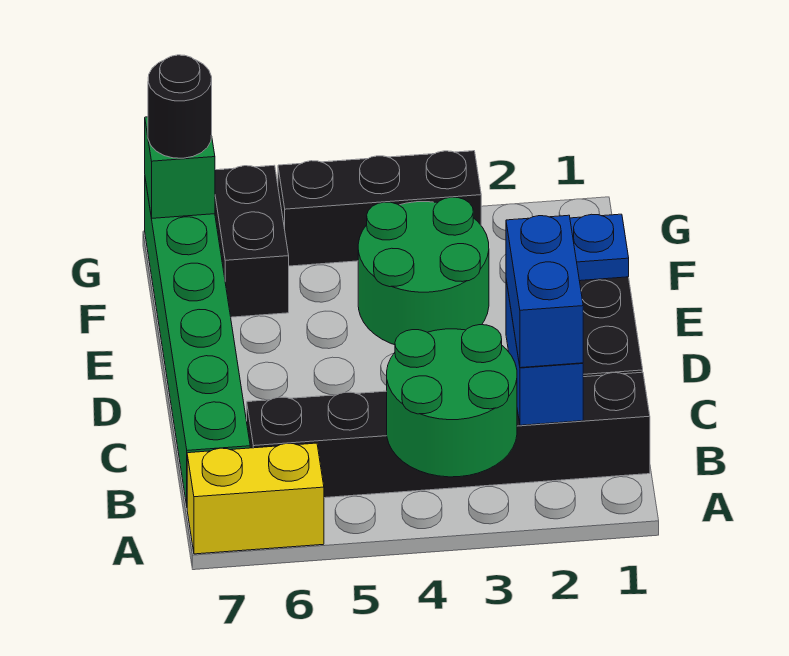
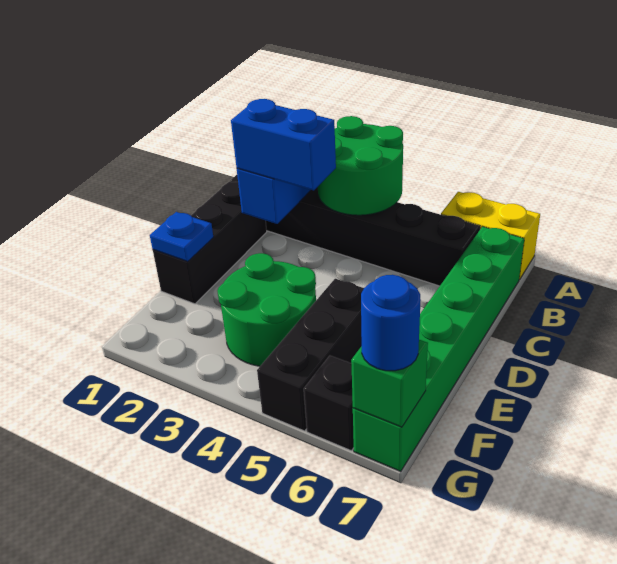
blue 1x2 brick [506,215,583,368] -> blue 1x2 brick turned to [231,99,336,190]
black 1x2 brick [215,165,289,317] -> black 1x1 brick [304,356,354,451]
black 1x3 brick [278,151,481,266] -> black 1x3 brick turned to [257,279,364,431]
black 1x1 round brick [148,55,212,158] -> blue 1x1 round brick [361,275,421,371]

